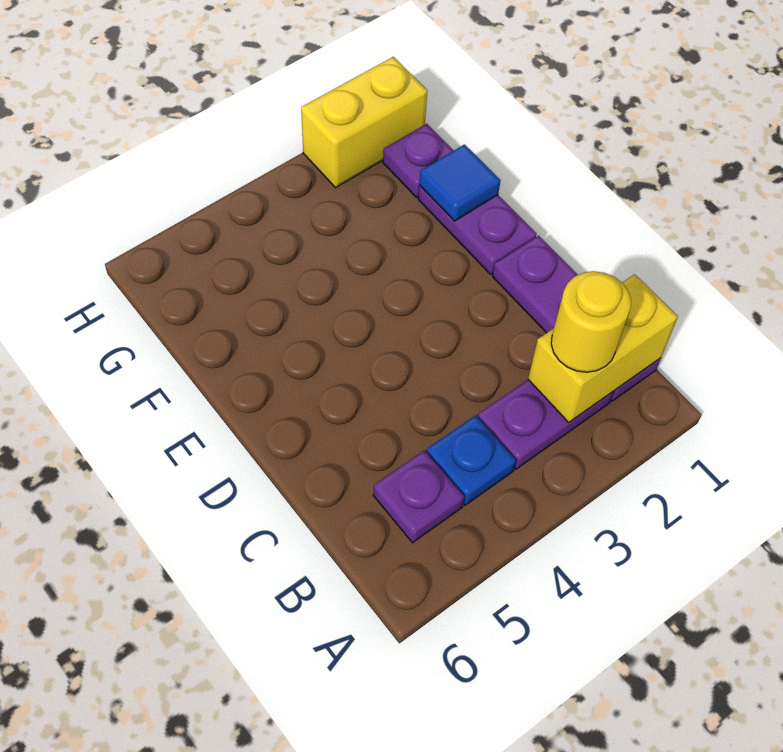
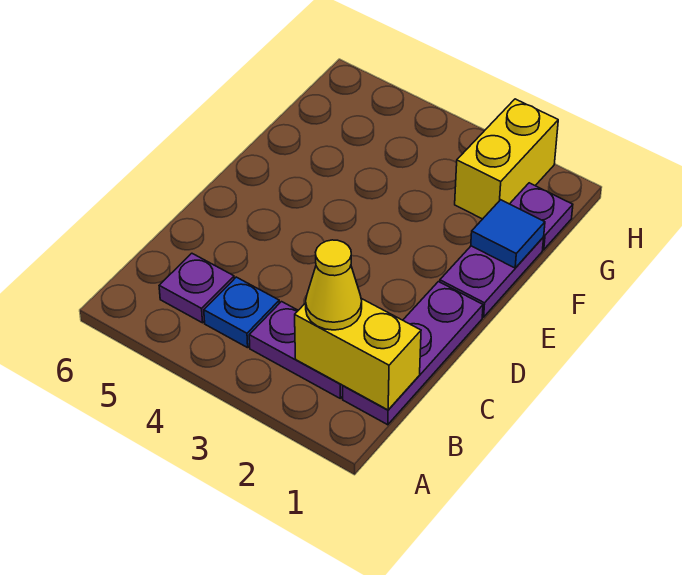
yellow 1x1 round brick [551,271,631,372] -> yellow 1x1 cone [306,240,362,330]
yellow 1x2 brick [301,57,427,188] -> yellow 1x2 brick turned to [455,99,558,219]

